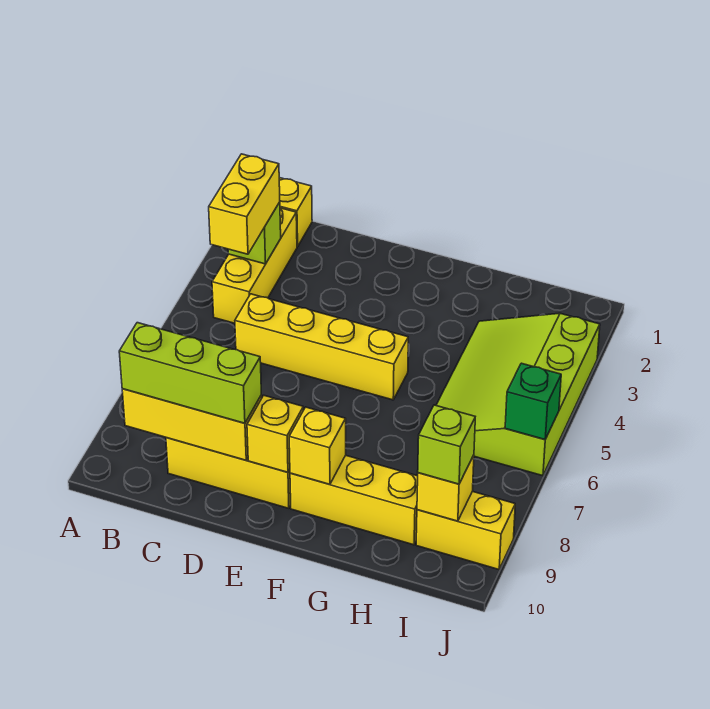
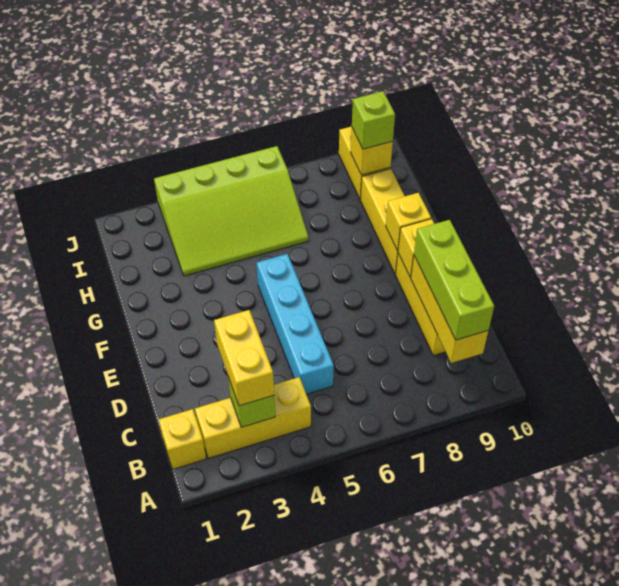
yellow 1x2 brick [209,154,280,254] -> yellow 1x2 brick turned to [214,310,274,406]
yellow 1x4 brick [235,294,408,400] -> cyan 1x4 brick [257,254,334,394]
green 1x1 brick [505,363,561,440] -> none

